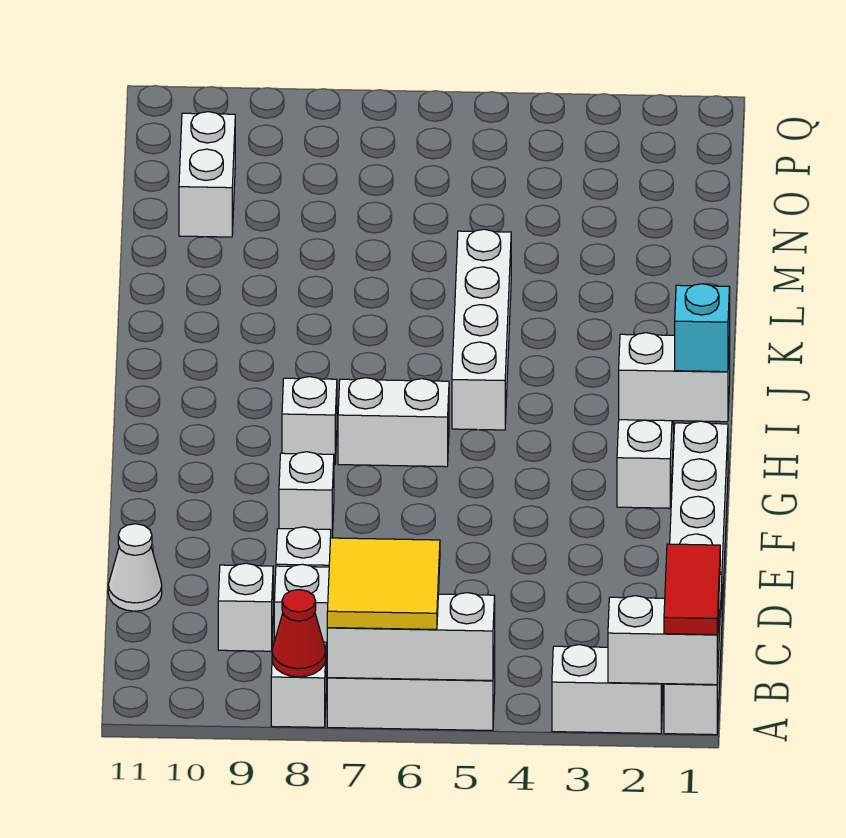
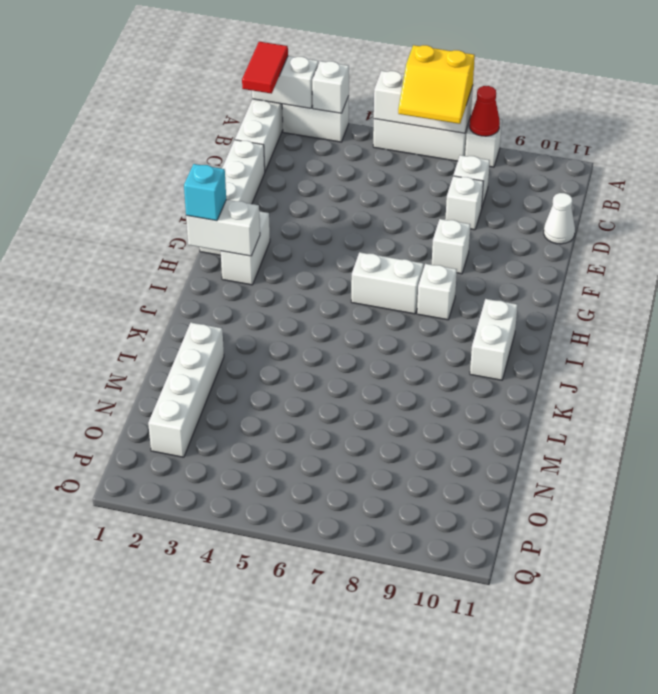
yellow 2x2 tile [327,538,440,629] -> yellow 2x2 slope [398,45,475,124]
white 1x1 brick [218,563,273,651] -> white 1x1 brick moved to [312,61,349,113]
white 1x4 brick [452,229,511,430] -> white 1x4 brick moved to [148,323,224,457]
white 1x2 brick [179,112,235,237] -> white 1x2 brick moved to [470,299,518,380]

